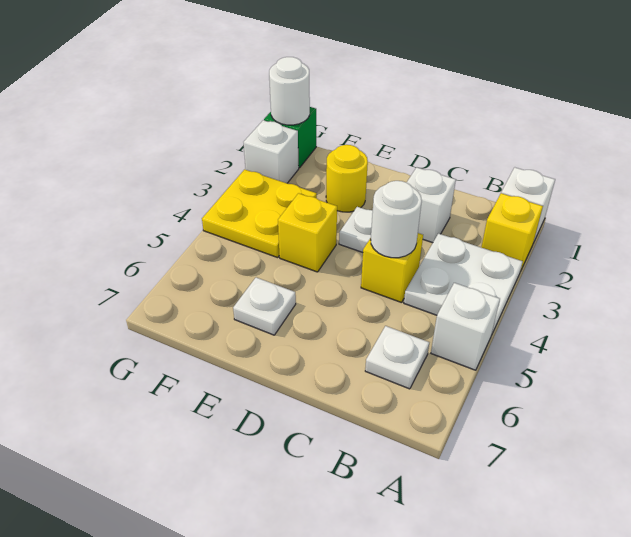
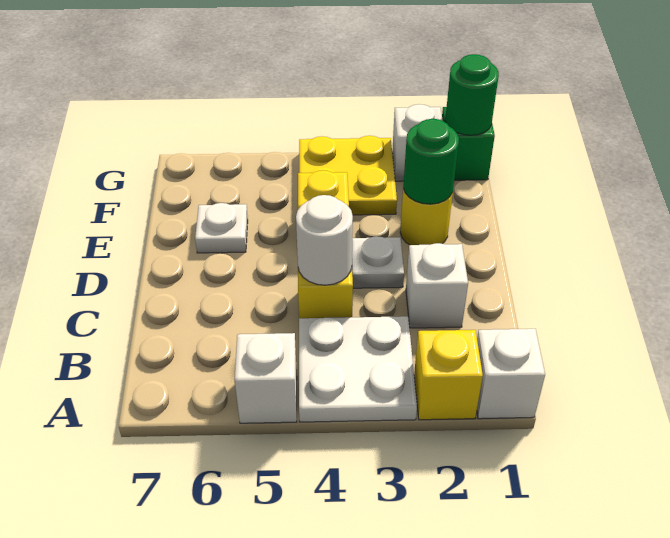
white 1x1 plate [365,326,429,389] -> none
none -> green 1x1 round brick [403,119,459,204]
white 1x1 round brick [269,57,310,125] -> green 1x1 round brick [445,54,499,135]

